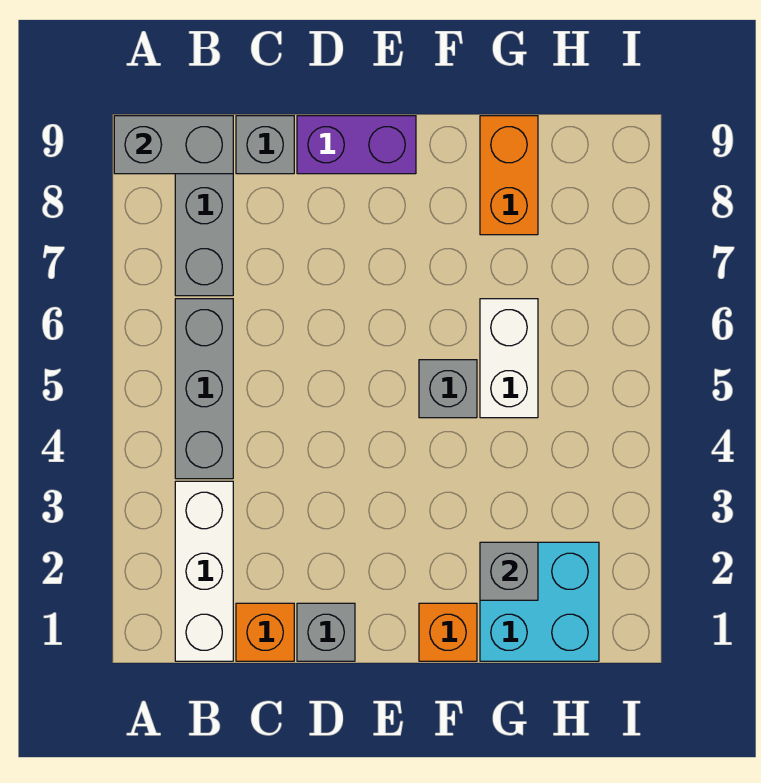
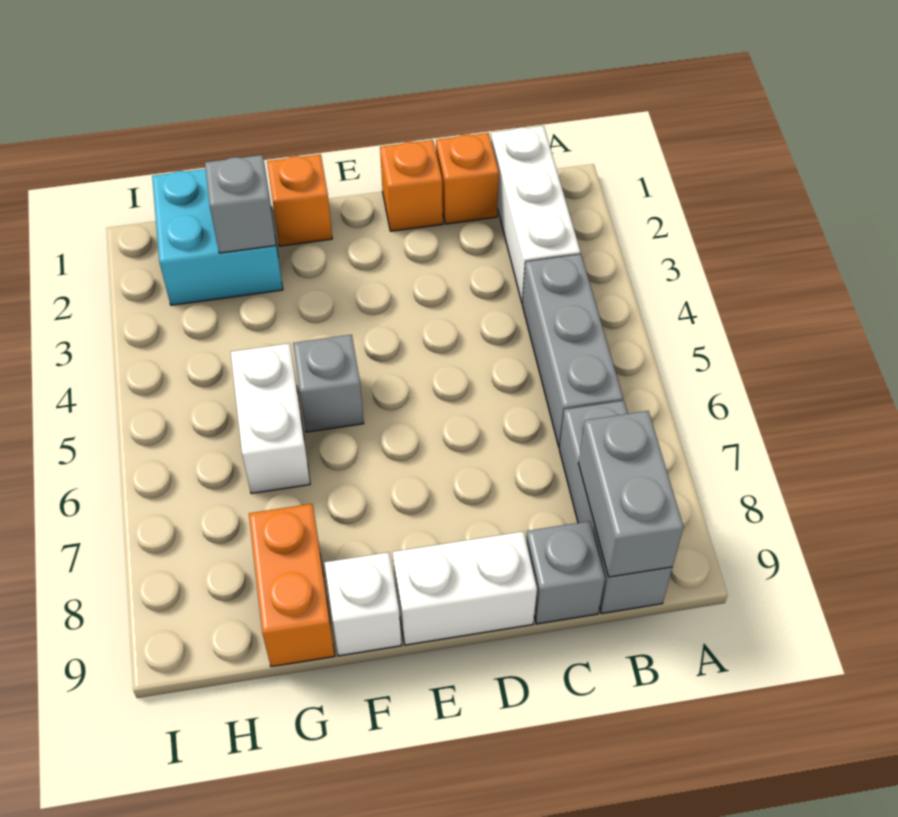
grey 1x2 brick [114,116,233,174] -> grey 1x2 brick turned to [578,411,683,577]
grey 1x1 brick [297,603,355,661] -> orange 1x1 brick [380,140,443,231]
purple 1x2 brick [297,116,416,174] -> white 1x2 brick [393,531,537,645]
none -> white 1x1 brick [324,552,401,656]

